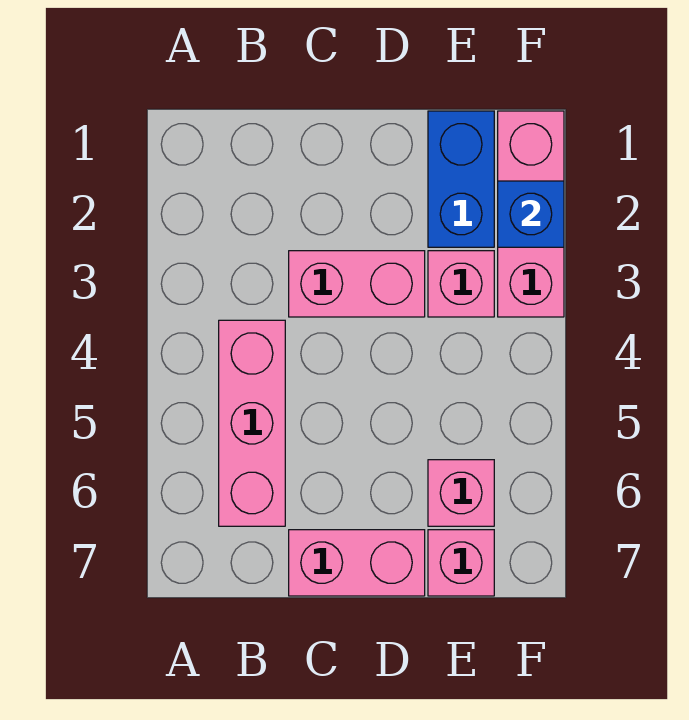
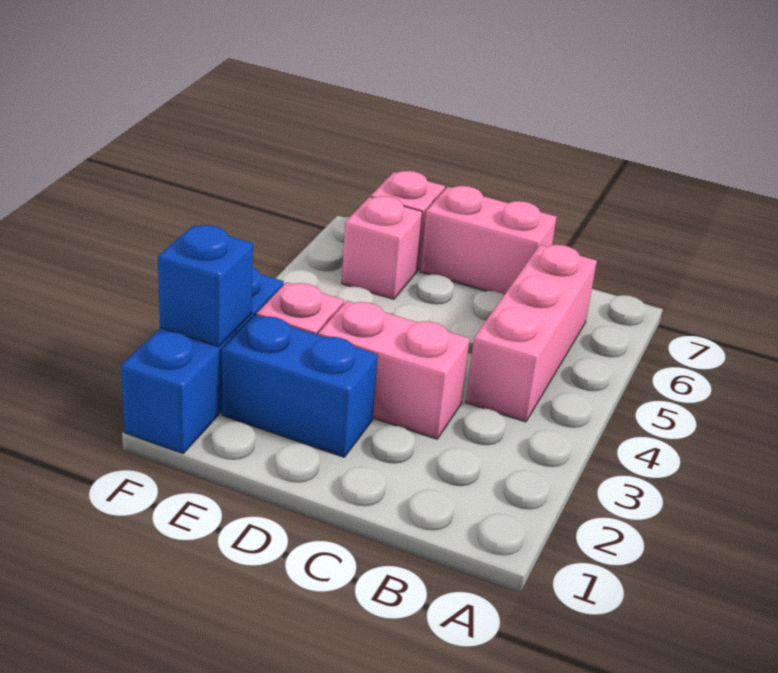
blue 1x2 brick [428,111,494,247] -> blue 1x2 brick turned to [222,315,378,457]
pink 1x3 brick [498,111,564,317] -> blue 1x3 brick [121,267,284,454]

